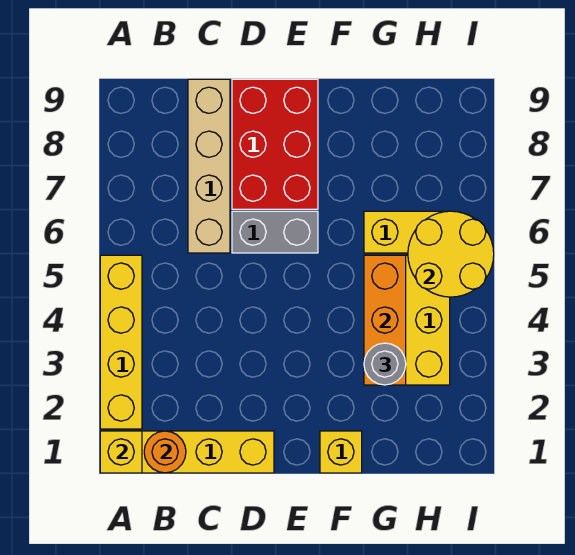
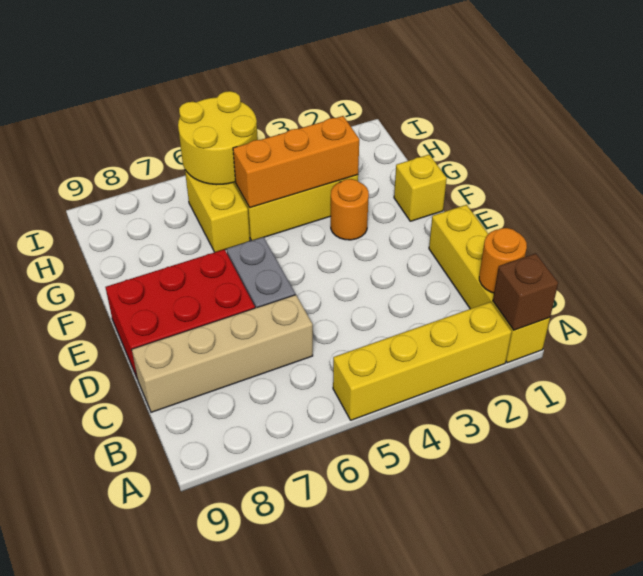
yellow 1x1 brick [100,431,142,473] -> brown 1x1 brick [493,253,558,330]
none -> orange 1x1 round brick [331,179,369,240]
grey 1x1 round brick [364,343,406,385] -> none

